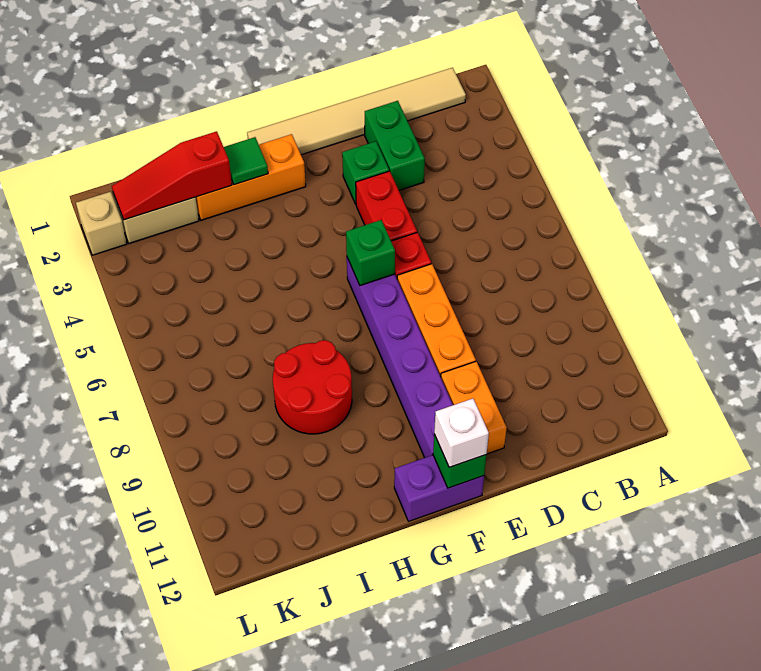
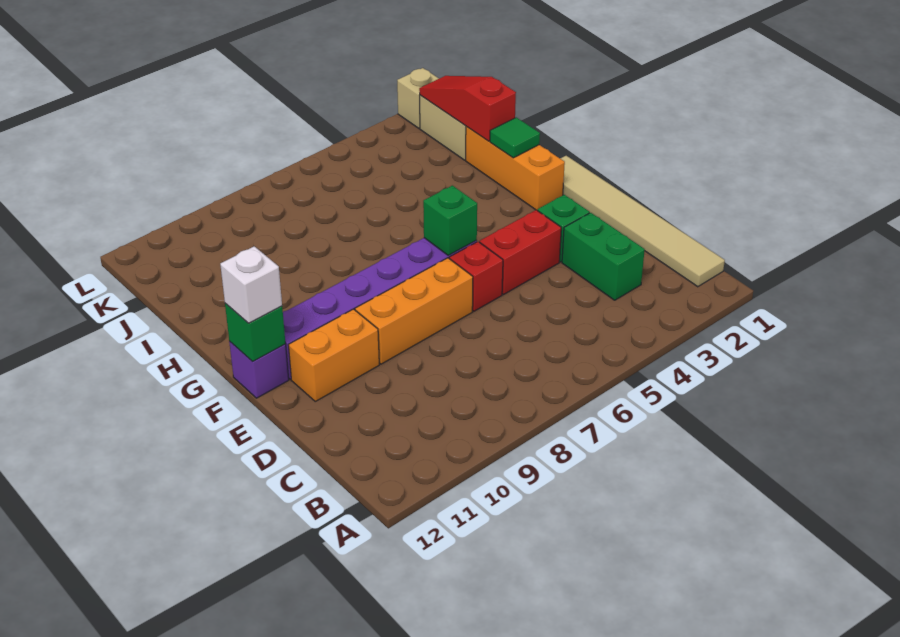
green 1x2 brick [365,101,425,190] -> green 1x2 brick turned to [562,213,645,300]
purple 1x2 brick [394,455,484,521] -> purple 1x1 brick [229,341,289,398]
red 2x2 round brick [273,340,352,434] -> none

